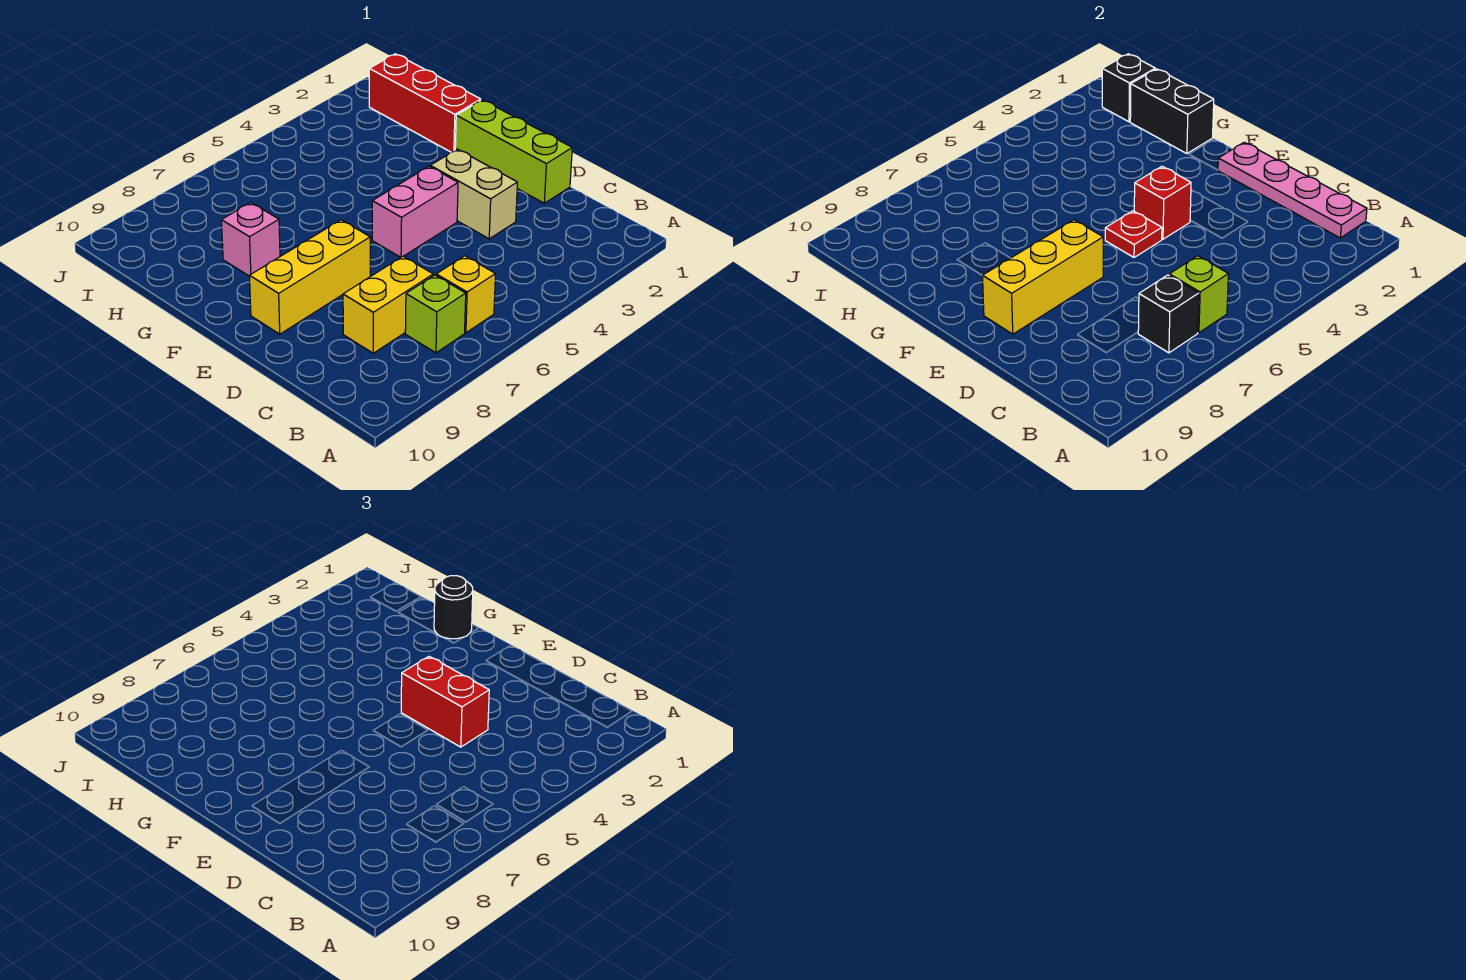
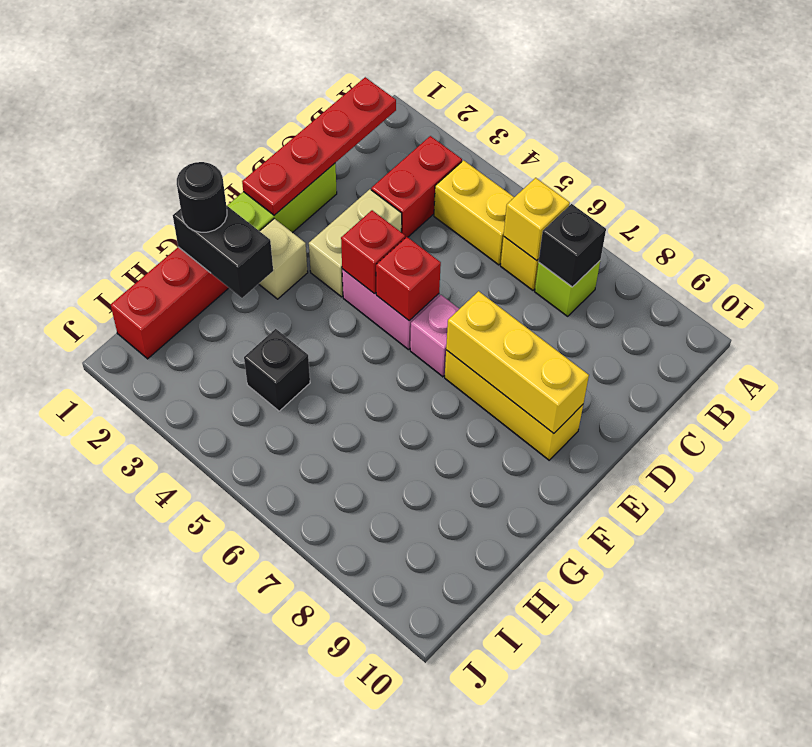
pink 1x4 plate [1218,142,1367,238] -> red 1x4 plate [242,77,396,215]
lime 1x1 brick [1169,256,1228,333] -> yellow 1x1 brick [504,178,570,261]
yellow 1x2 brick [343,256,433,353] -> yellow 1x2 brick moved to [434,160,514,265]
red 1x2 brick [401,656,489,747] -> red 1x2 brick moved to [371,136,462,238]
red 1x1 plate [1105,211,1162,257] -> red 1x1 brick [376,237,441,321]
none -> tan 1x1 brick [259,219,308,299]
black 1x2 brick [1130,69,1214,154] -> black 1x2 brick turned to [173,205,273,298]
pink 1x1 brick [221,203,280,276] -> pink 1x1 brick moved to [410,295,459,377]
black 1x1 brick [1102,54,1155,122] -> black 1x1 brick moved to [244,329,310,411]

